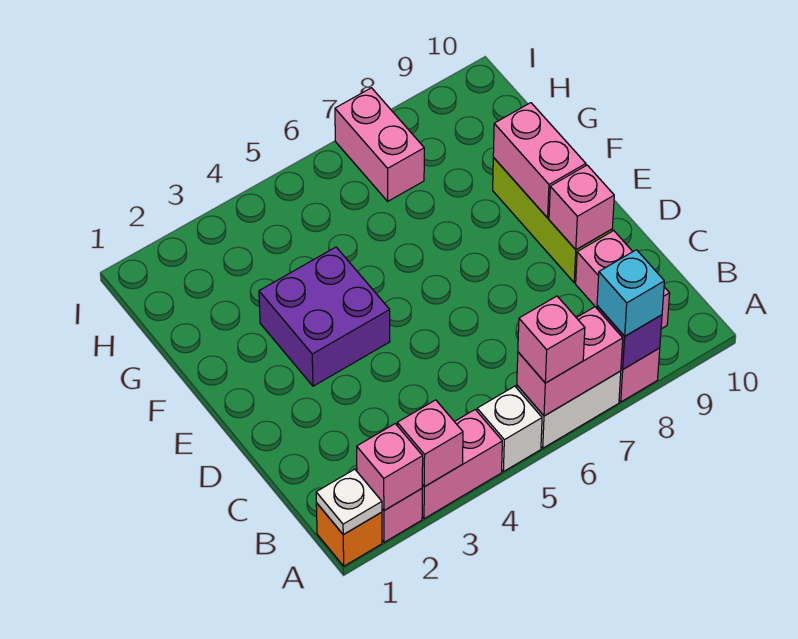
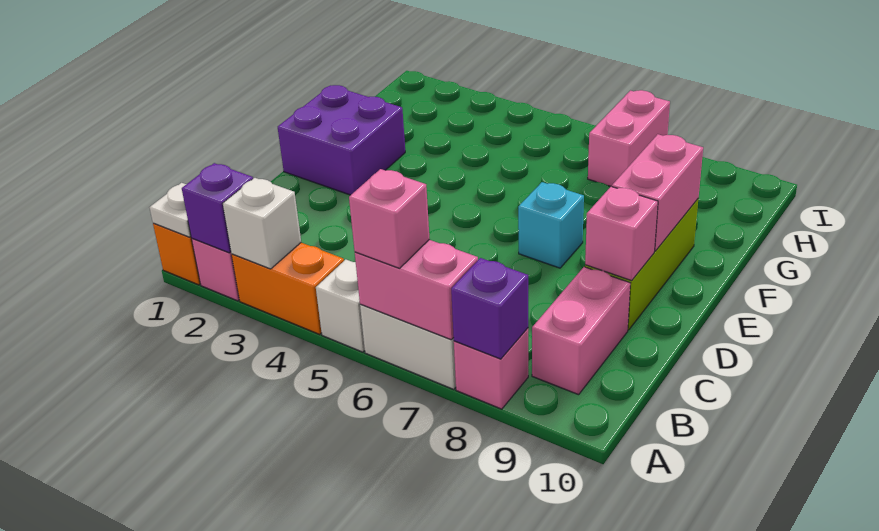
pink 1x1 brick [357,424,423,510] -> purple 1x1 brick [182,163,253,253]
pink 1x2 brick [422,410,502,519] -> orange 1x2 brick [232,243,344,335]
pink 1x1 brick [397,400,463,487] -> white 1x1 brick [223,178,301,269]
cyan 1x1 brick [597,250,664,336] -> cyan 1x1 brick moved to [518,182,584,268]
purple 2x2 brick [259,247,390,386] -> purple 2x2 brick moved to [278,85,405,195]

